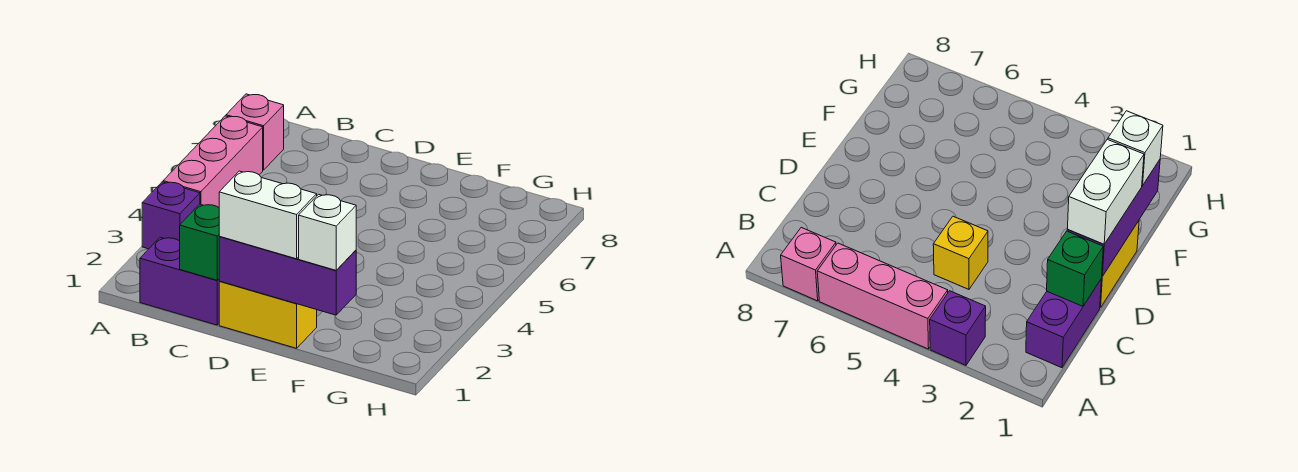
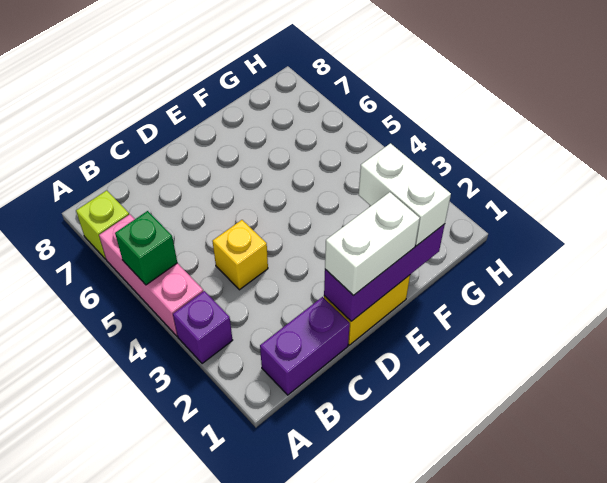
pink 1x1 brick [226,94,284,170] -> lime 1x1 brick [76,190,129,259]
green 1x1 brick [180,204,219,280] -> green 1x1 brick moved to [115,211,177,285]
white 1x1 brick [299,194,356,270] -> white 1x2 brick [359,143,451,246]

